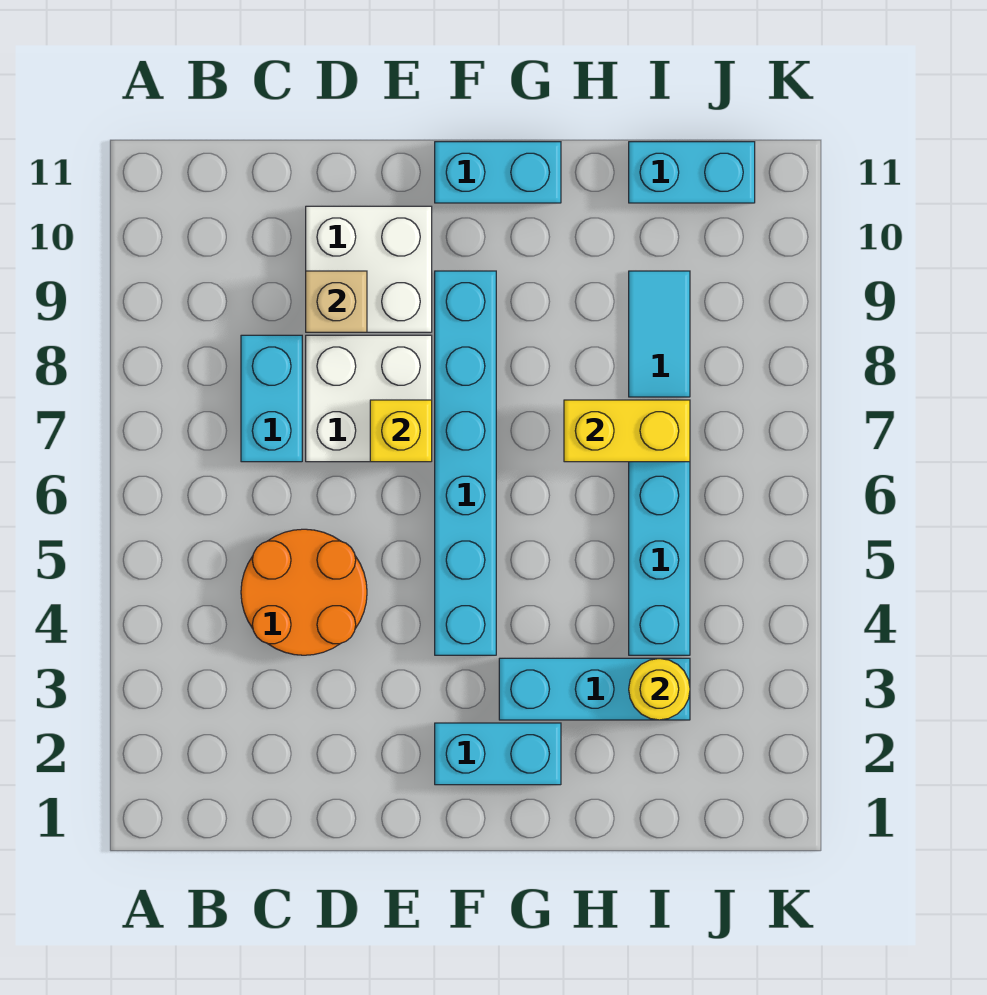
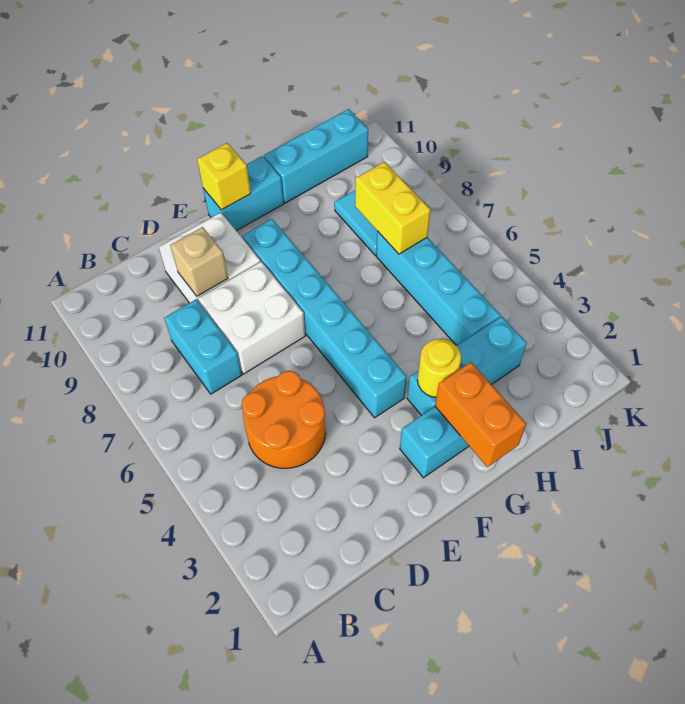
yellow 1x1 brick [370,400,432,462] -> yellow 1x1 brick moved to [197,143,251,210]
none -> orange 1x2 brick [435,362,526,467]
yellow 1x2 brick [564,400,690,462] -> yellow 1x2 brick turned to [355,162,431,254]
yellow 1x1 round brick [629,659,690,720] -> yellow 1x1 round brick moved to [417,339,461,397]
cyan 1x2 brick [629,142,755,203] -> cyan 1x3 brick [264,109,368,203]

